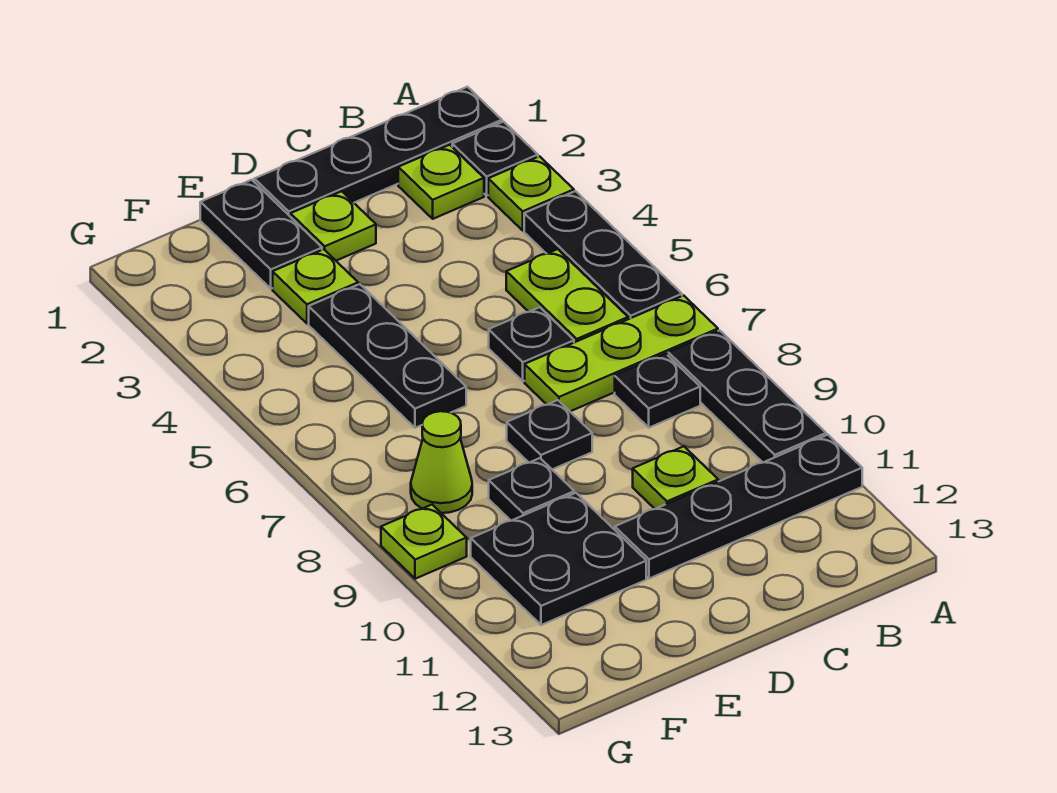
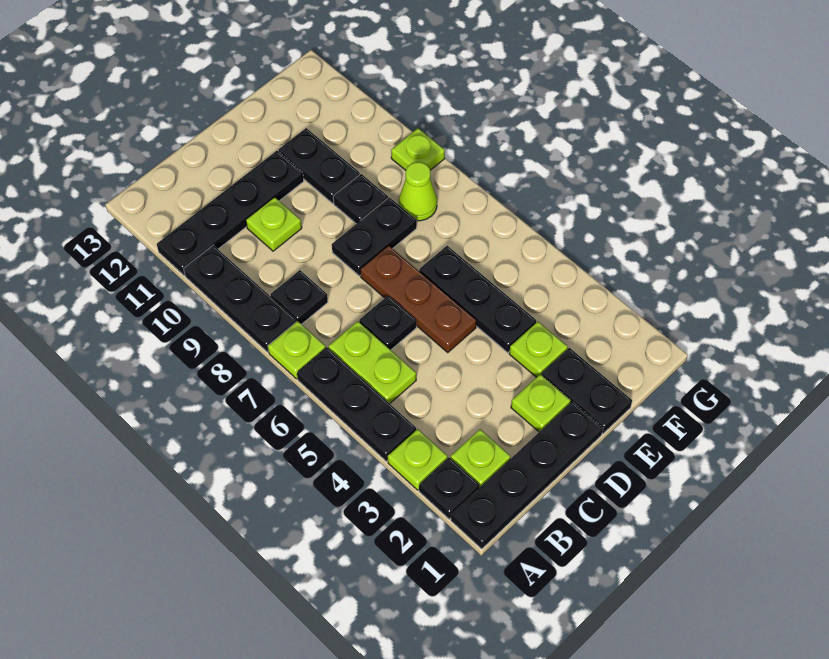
lime 1x3 plate [525,296,718,411] -> lime 1x1 plate [268,321,326,379]
none -> brown 1x3 plate [360,245,476,352]
black 1x1 plate [507,400,592,469] -> black 1x2 plate [332,197,417,276]
black 2x2 plate [471,493,646,625] -> black 1x2 plate [279,128,360,203]

